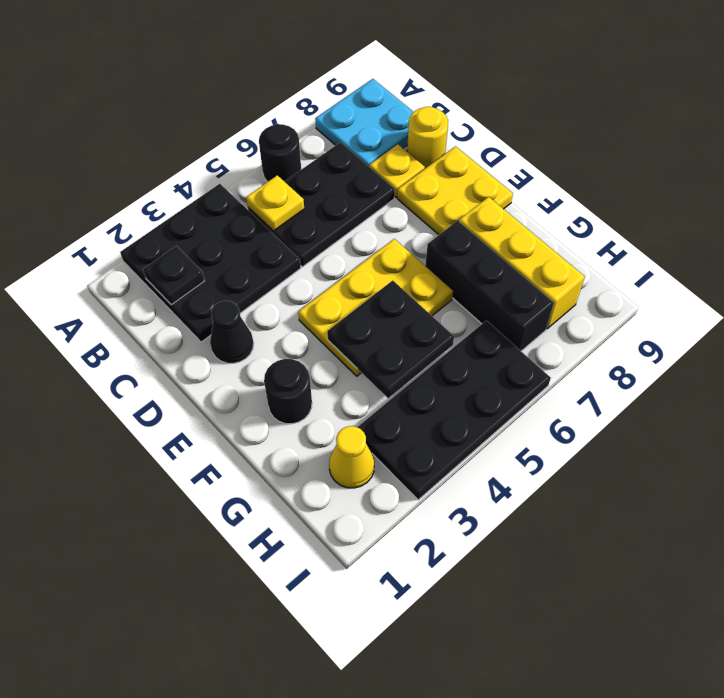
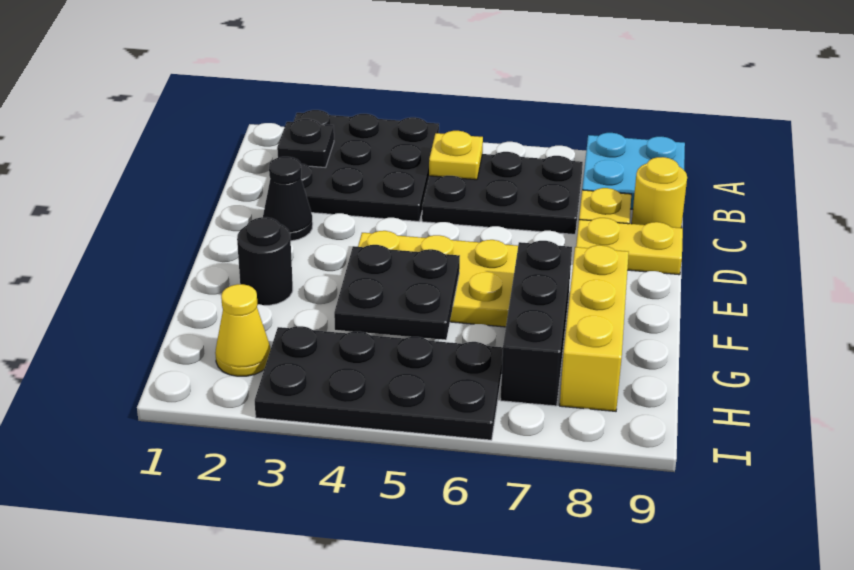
black 1x1 round brick [259,124,301,182] -> none
yellow 2x2 plate [397,146,513,235] -> yellow 1x2 plate [576,218,683,275]

